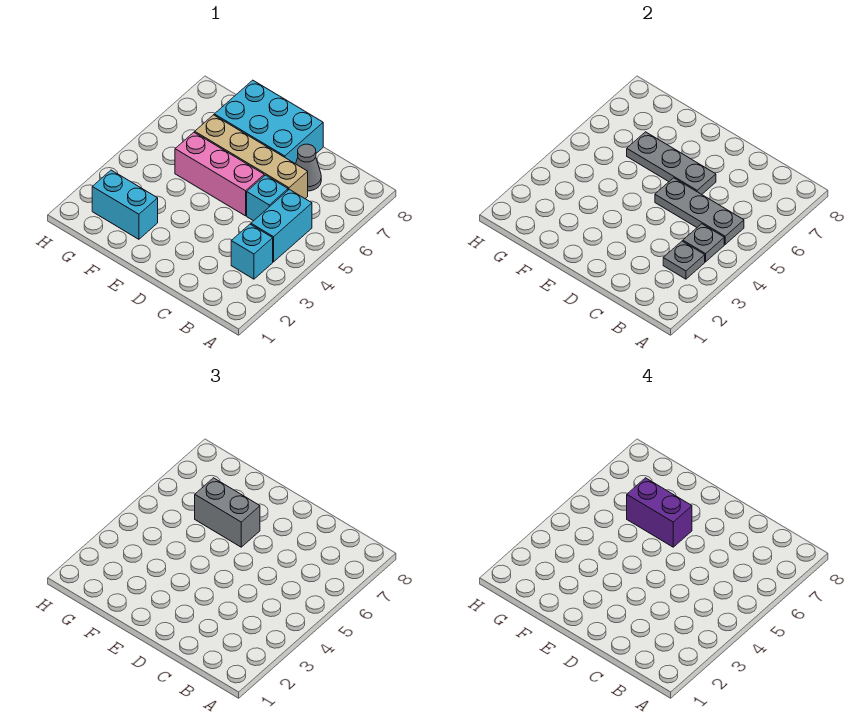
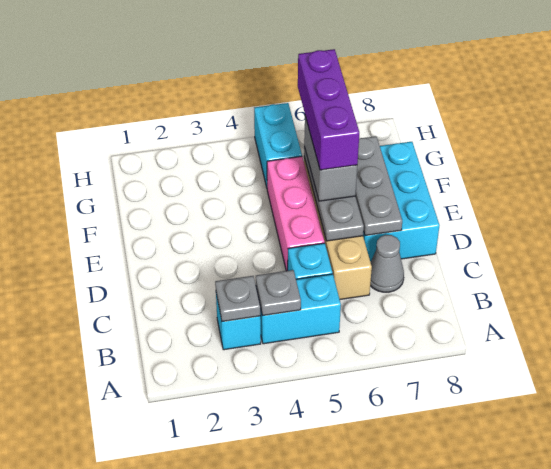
grey 1x3 plate [655,178,744,244] -> grey 1x3 plate moved to [355,136,402,236]
purple 1x2 brick [627,478,692,547] -> purple 1x3 brick [298,49,359,170]
cyan 1x2 brick [92,170,158,239] -> cyan 1x2 brick moved to [254,103,302,187]

